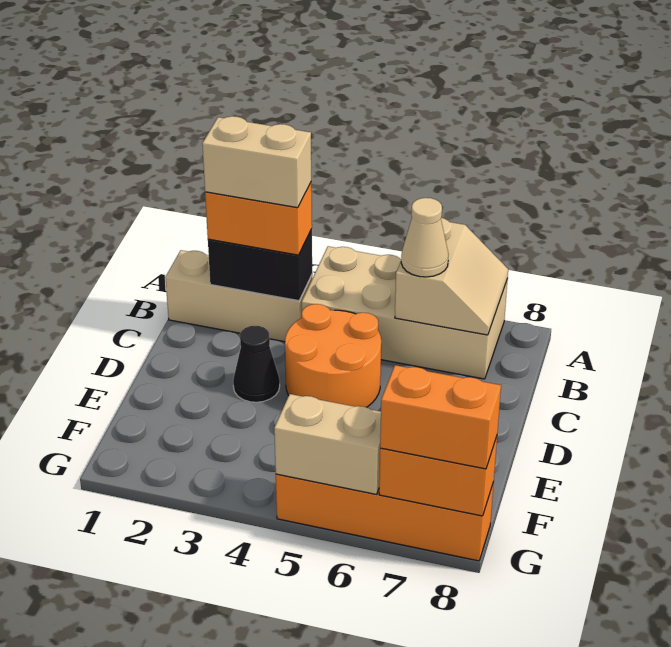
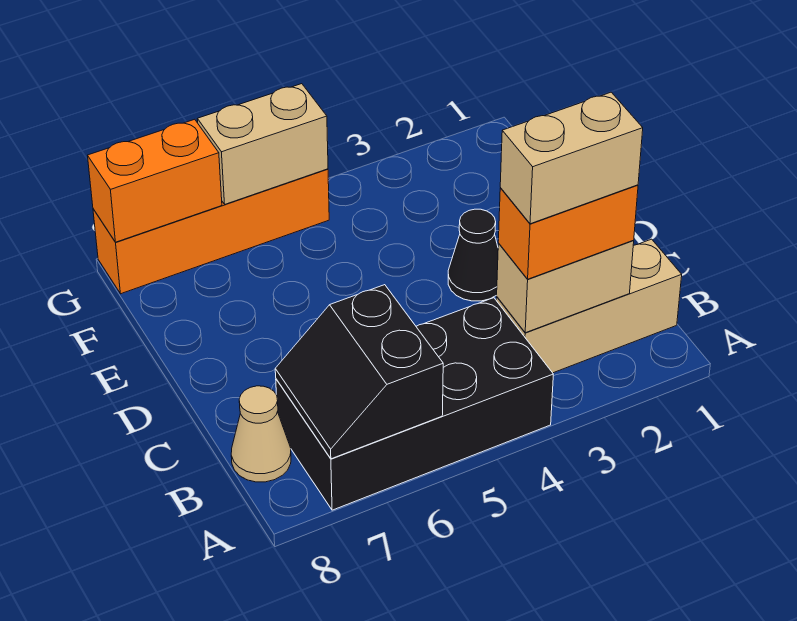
tan 2x4 brick [302,246,508,379] -> black 2x4 brick [276,298,553,510]
tan 2x2 slope [395,218,508,335] -> black 2x2 slope [275,285,443,459]
black 1x2 brick [208,229,312,301] -> tan 1x2 brick [497,240,634,333]
tan 1x1 cone [401,198,448,277] -> tan 1x1 cone moved to [231,386,291,482]
orange 2x2 round brick [285,304,381,407] -> none
orange 1x2 brick [380,365,501,469] -> none

